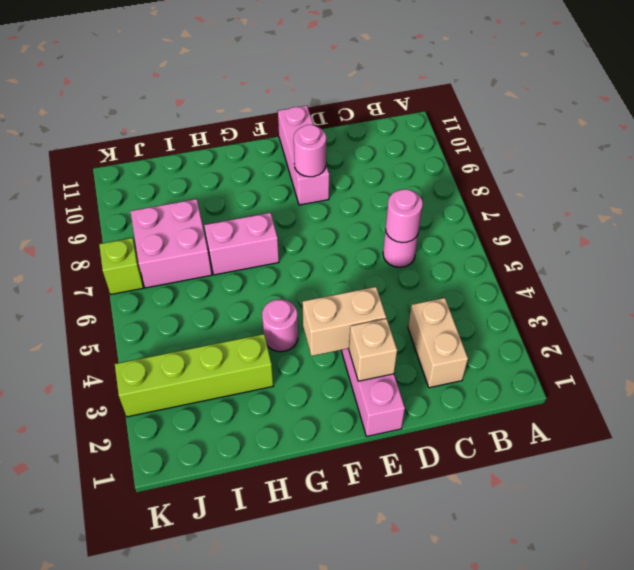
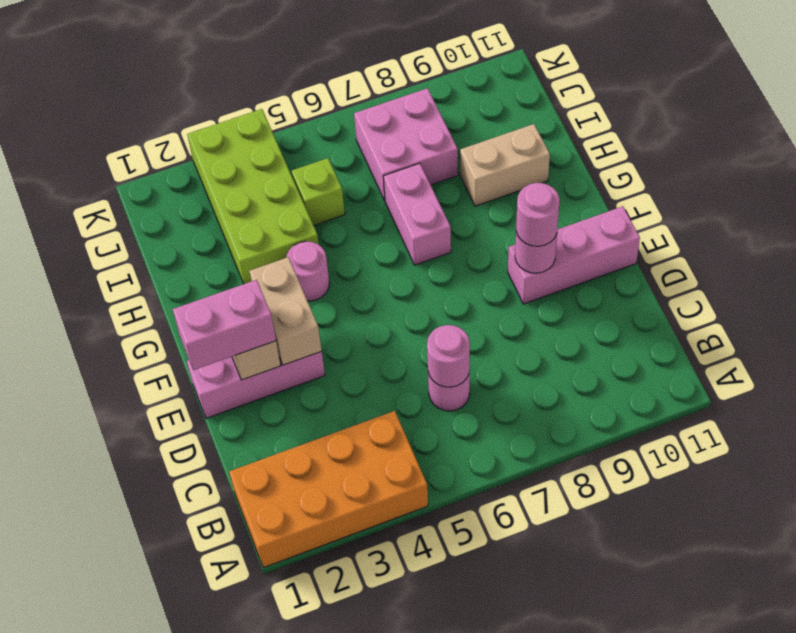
none -> orange 2x4 brick [229,411,428,568]
tan 1x2 brick [408,298,468,388] -> tan 1x2 brick moved to [460,124,550,206]
none -> pink 1x2 brick [173,280,276,370]
none -> pink 1x1 round brick [516,183,560,246]
lime 1x4 brick [115,334,273,417] -> lime 2x4 brick [187,109,319,284]
lime 1x1 brick [99,238,143,294] -> lime 1x1 brick moved to [292,158,345,226]

